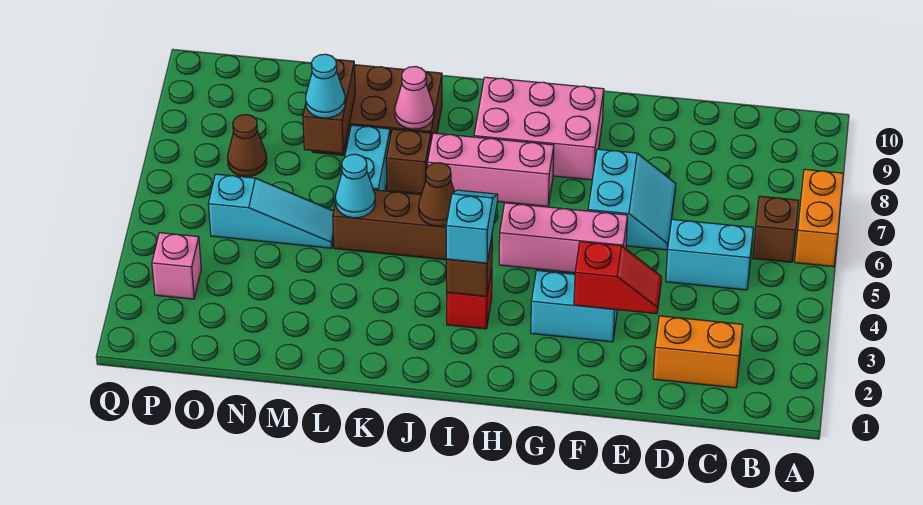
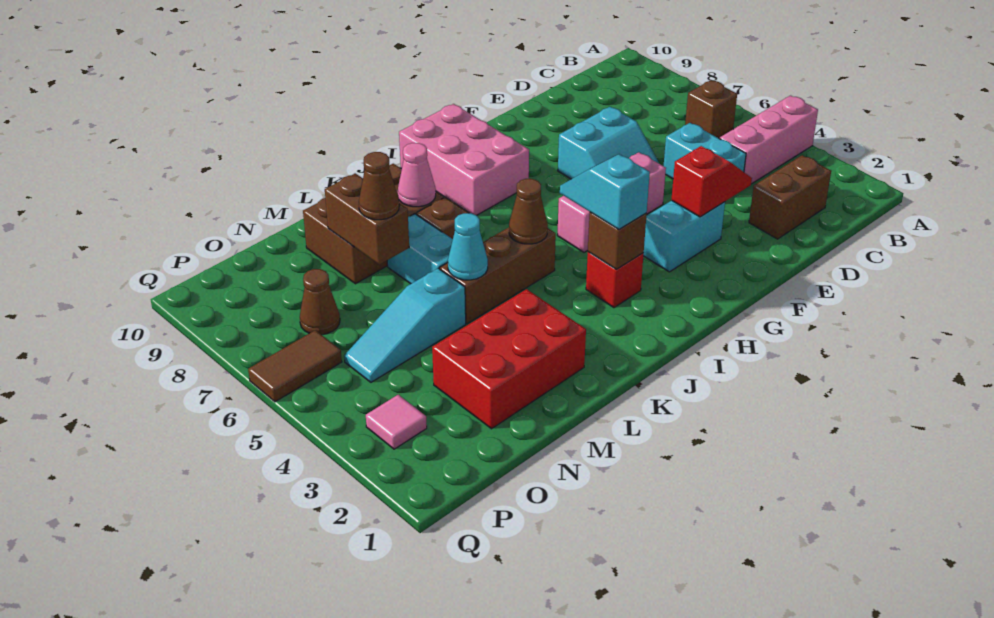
orange 1x2 brick [795,169,843,267] -> none
orange 1x2 brick [653,316,743,388] -> brown 1x2 brick [749,155,831,239]
cyan 1x2 brick [666,219,753,290] -> cyan 1x2 brick turned to [664,123,746,179]
cyan 2x2 slope [588,149,676,250] -> cyan 2x2 slope turned to [558,107,659,179]
pink 2x3 brick [474,77,604,180] -> pink 2x3 brick turned to [399,104,529,215]
pink 1x3 brick [427,133,554,207] -> pink 1x3 brick moved to [719,96,818,184]
none -> red 2x3 brick [432,289,586,429]
cyan 1x3 slope [208,174,334,248] -> cyan 1x3 slope turned to [344,268,466,382]
cyan 1x1 cone [306,54,345,118] -> brown 1x1 cone [359,152,399,220]
pink 1x1 brick [152,233,201,299] -> pink 1x1 tile [366,395,427,449]
none -> brown 1x2 tile [248,330,342,402]

